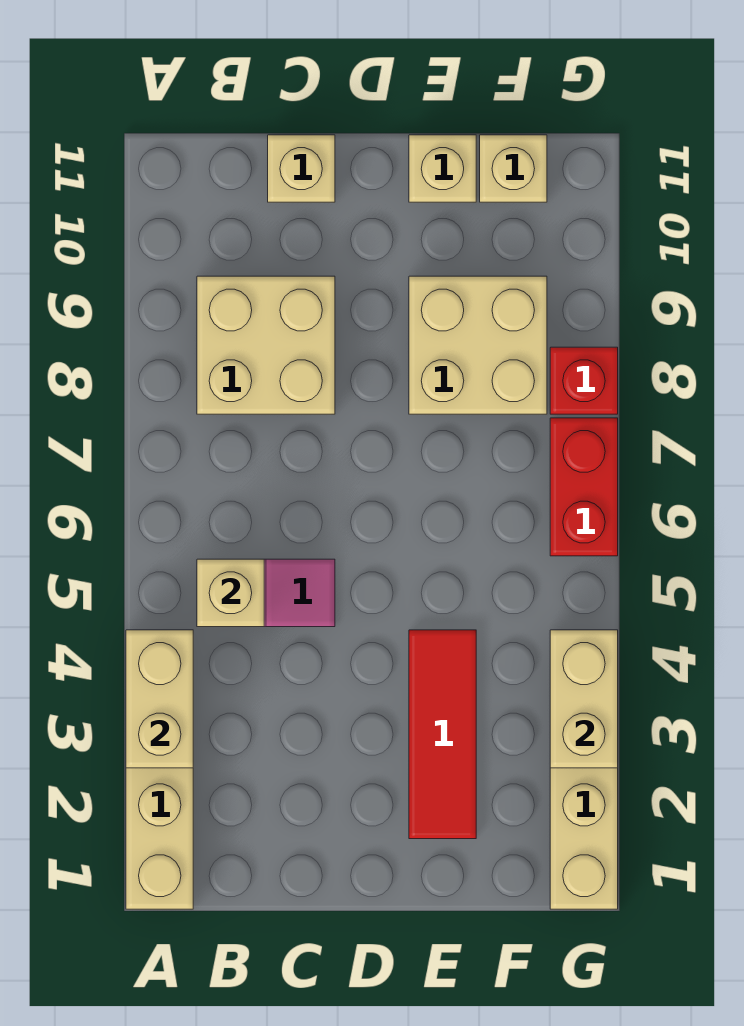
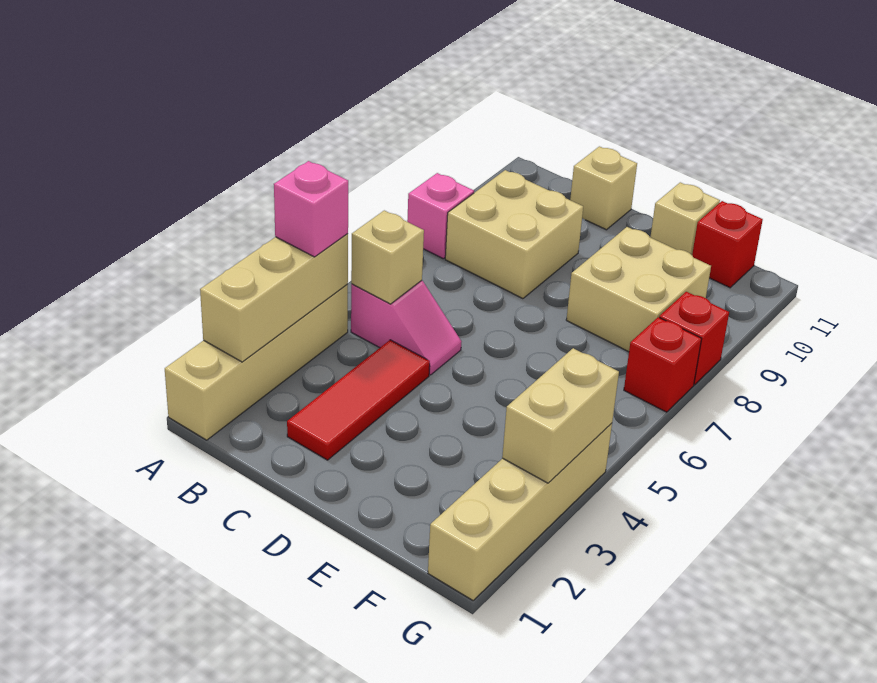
tan 1x2 brick [126,630,193,768] -> tan 1x3 brick [200,234,348,362]
none -> pink 1x1 brick [274,161,348,257]
none -> pink 1x1 brick [407,173,474,259]
red 1x3 tile [409,630,476,839] -> red 1x3 tile moved to [287,340,430,460]
tan 1x1 brick [480,135,547,202] -> red 1x1 brick [692,201,763,288]
red 1x2 brick [550,418,618,556] -> red 1x1 brick [624,317,701,412]

